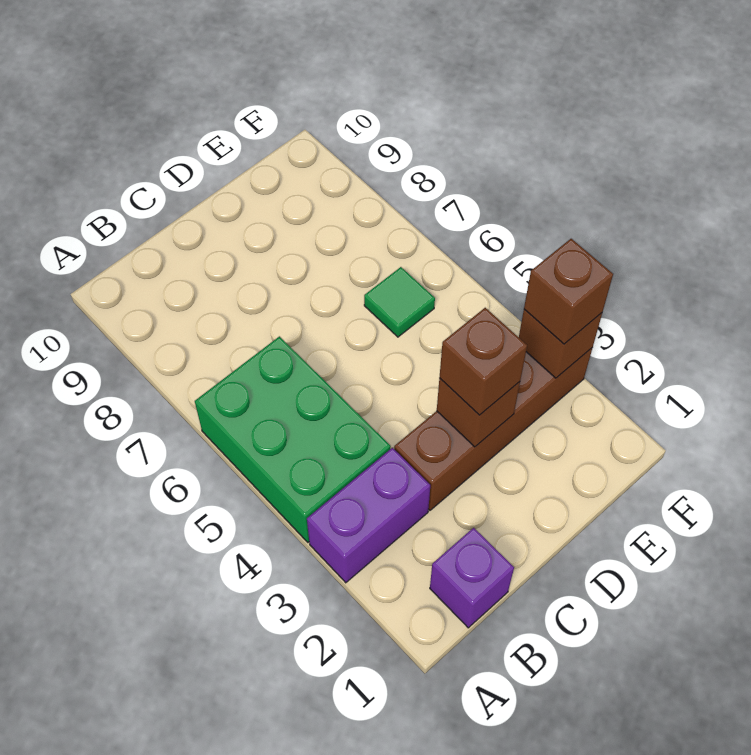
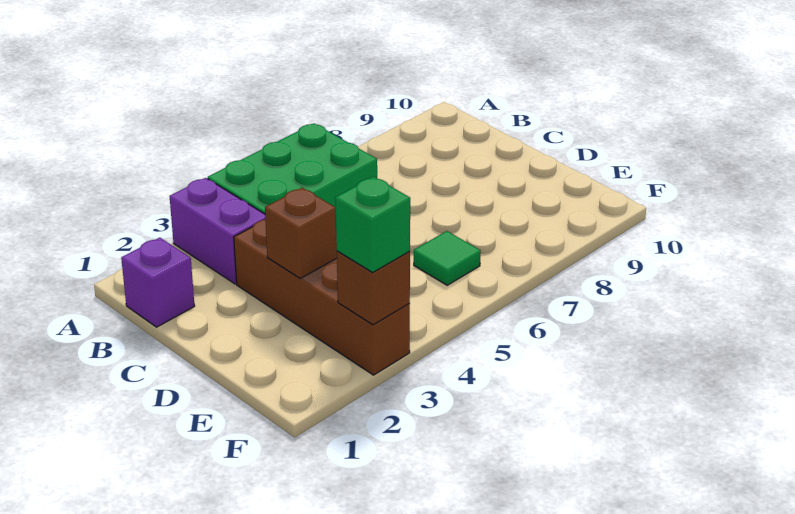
brown 1x1 brick [439,308,527,415] -> none
brown 1x1 brick [524,239,613,344] -> green 1x1 brick [335,177,410,272]

